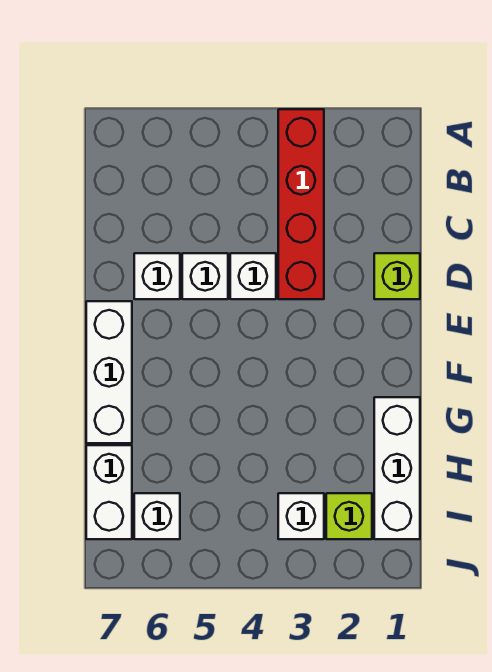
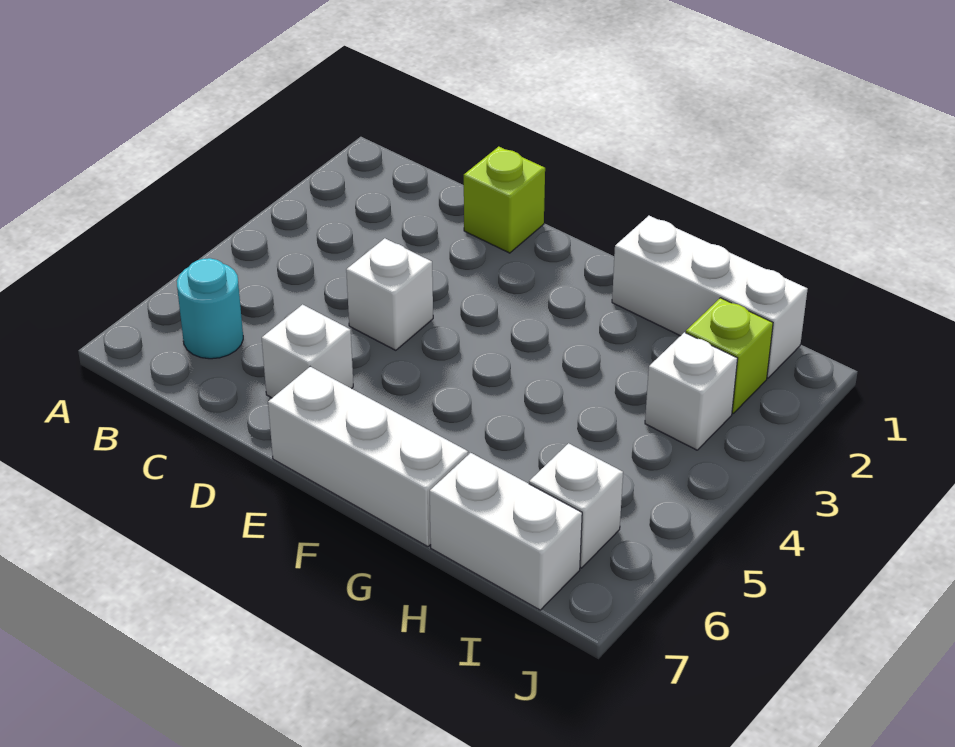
red 1x4 brick [278,109,324,299] -> none
none -> cyan 1x1 round brick [177,258,243,359]
white 1x1 brick [182,253,228,299] -> none

